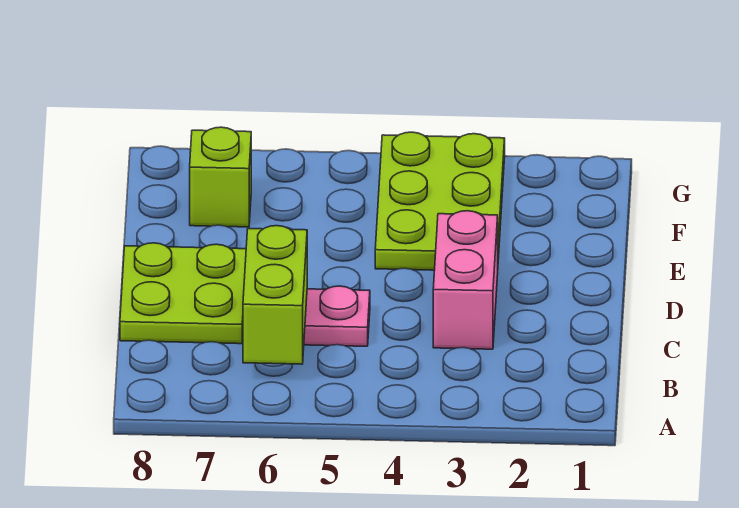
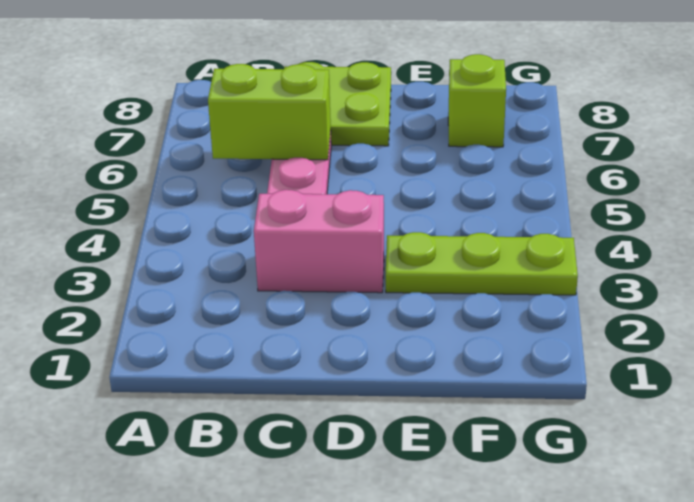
lime 2x3 plate [375,132,505,270] -> lime 1x3 plate [386,232,578,295]

